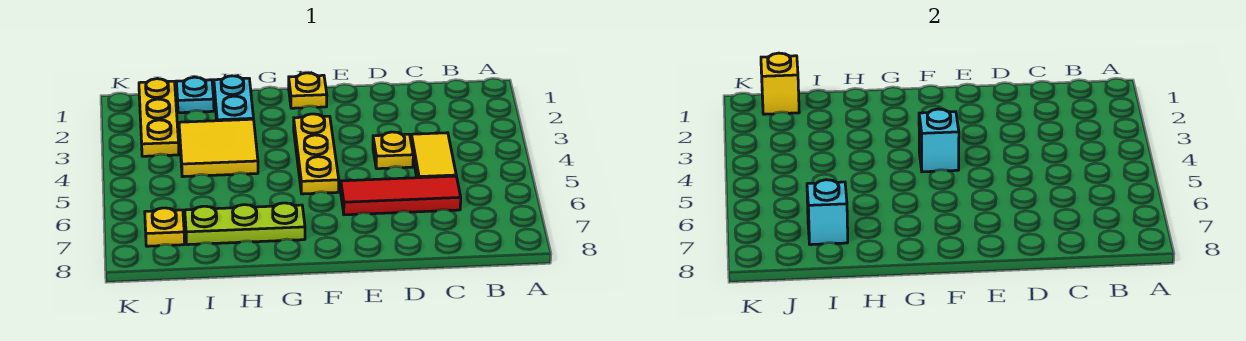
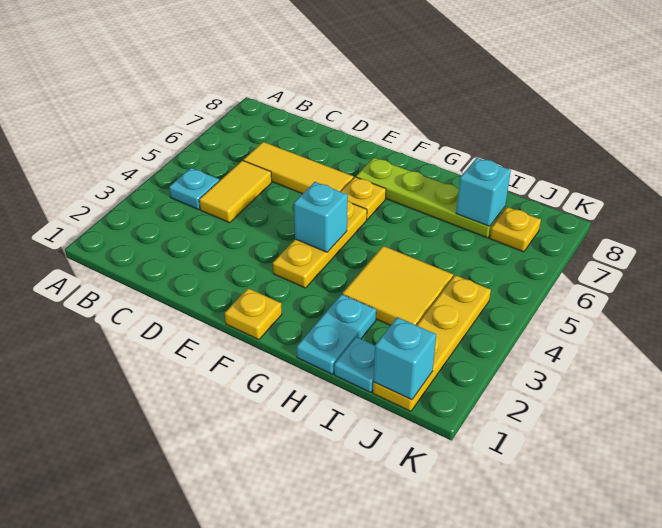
none -> cyan 1x1 plate [169,168,219,210]
red 1x3 tile [341,176,461,215] -> yellow 1x3 tile [243,142,354,194]
yellow 1x1 plate [373,132,413,169] -> yellow 1x1 plate moved to [341,177,386,220]
lime 1x3 plate [185,203,305,245] -> lime 1x4 plate [356,158,505,238]
yellow 1x3 plate [139,79,179,156] -> yellow 1x4 plate [373,275,491,411]
yellow 1x1 brick [761,53,799,114] -> cyan 1x1 brick [374,317,436,400]

